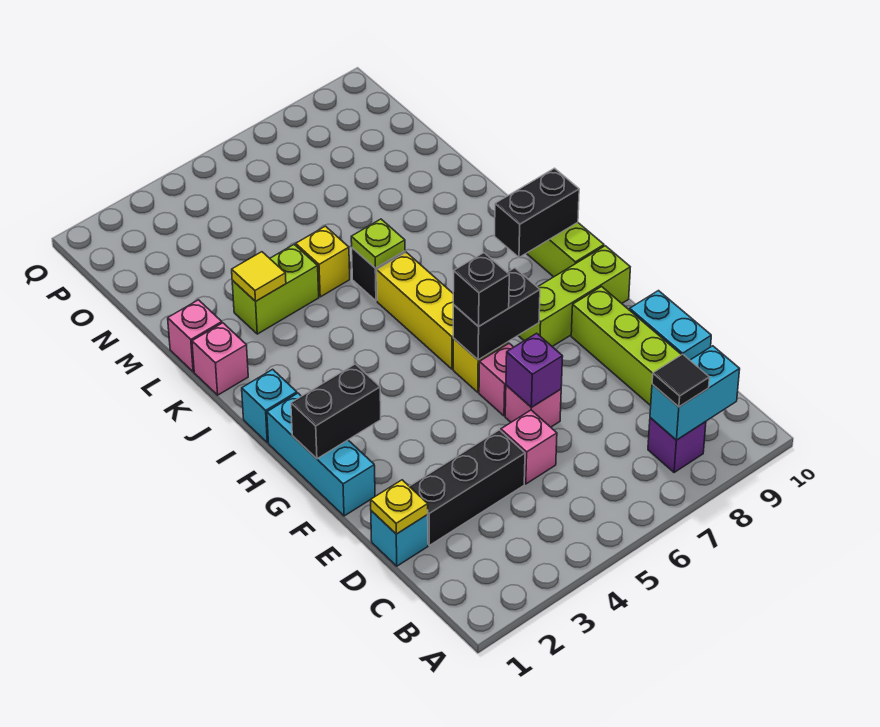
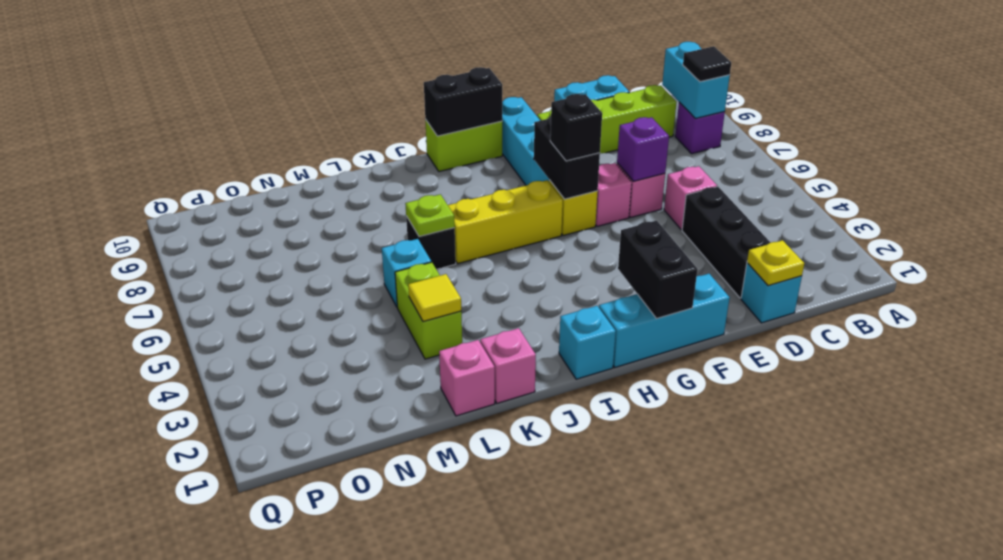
lime 1x3 brick [518,246,630,346] -> cyan 1x3 brick [502,97,549,185]
black 1x2 brick [495,168,579,258] -> black 1x2 brick turned to [424,67,502,136]
yellow 1x1 brick [296,226,350,297] -> cyan 1x1 brick [382,239,431,307]

